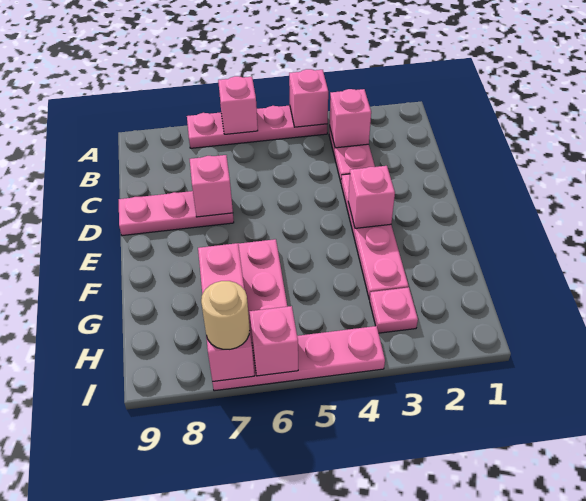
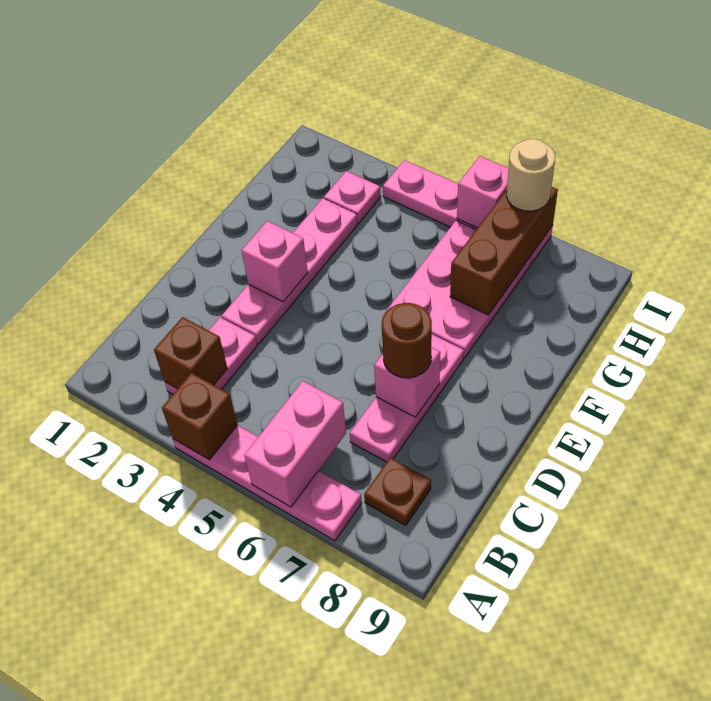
pink 1x1 brick [289,69,328,127] -> brown 1x1 brick [162,373,238,460]
pink 1x1 brick [218,76,258,134] -> pink 1x2 brick [244,381,346,507]
pink 1x1 brick [329,89,371,148] -> brown 1x1 brick [154,317,228,389]
none -> brown 1x1 plate [364,458,431,526]
pink 1x3 plate [119,191,234,236] -> pink 1x3 plate turned to [350,334,464,462]
none -> brown 1x1 round brick [382,303,432,378]
pink 1x3 brick [198,243,254,382] -> brown 1x3 brick [450,187,558,315]

